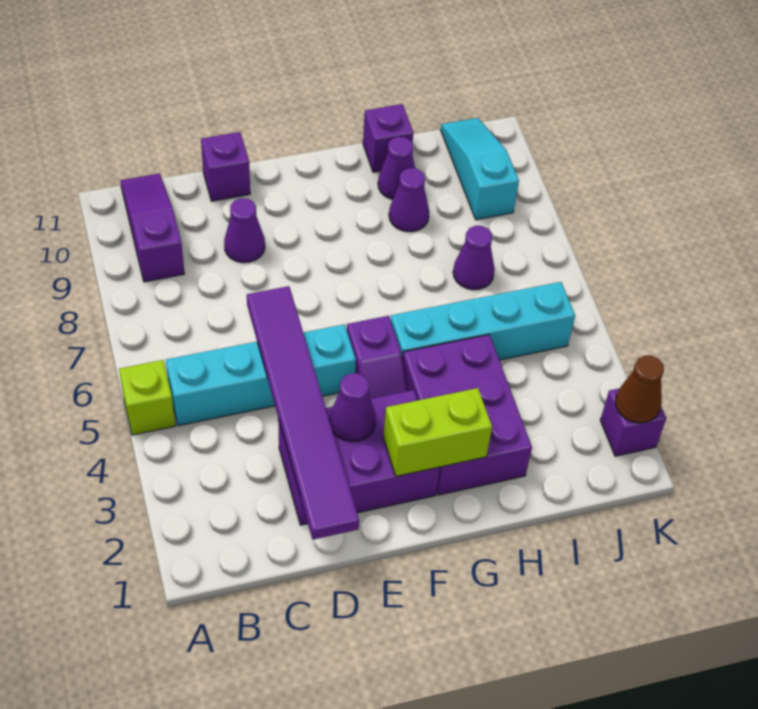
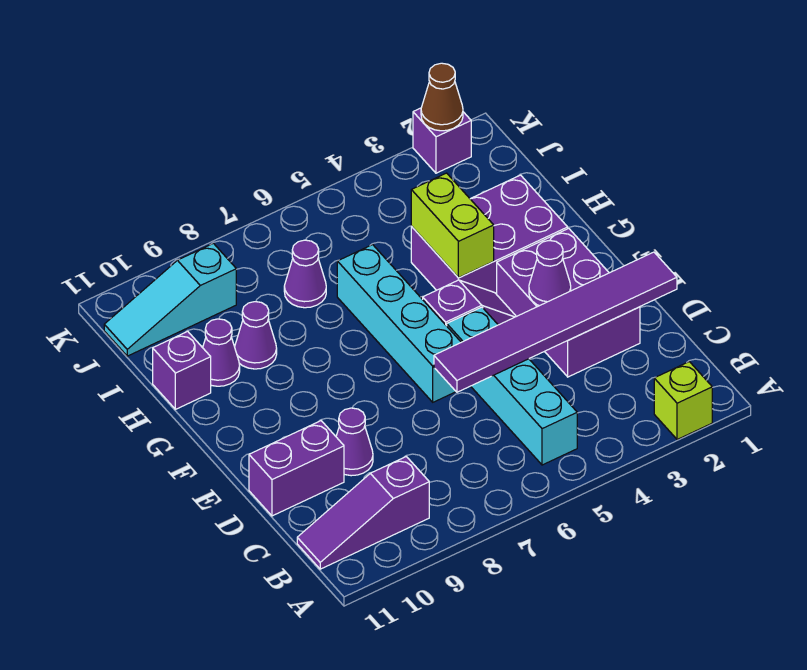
lime 1x1 brick [119,360,175,435] -> lime 1x1 brick moved to [654,362,712,440]
purple 1x1 brick [201,132,250,201] -> purple 1x2 brick [249,421,344,516]
lime 1x2 brick [383,388,492,476] -> lime 1x2 brick moved to [411,173,494,278]
cyan 1x4 brick [391,282,575,360] -> cyan 1x4 brick moved to [337,245,461,402]

